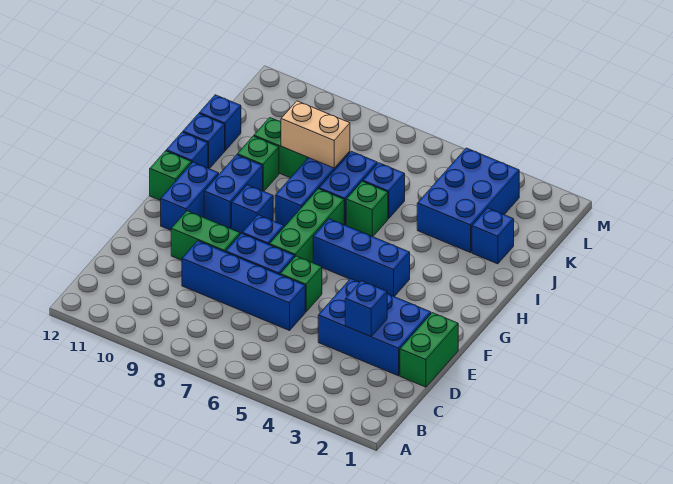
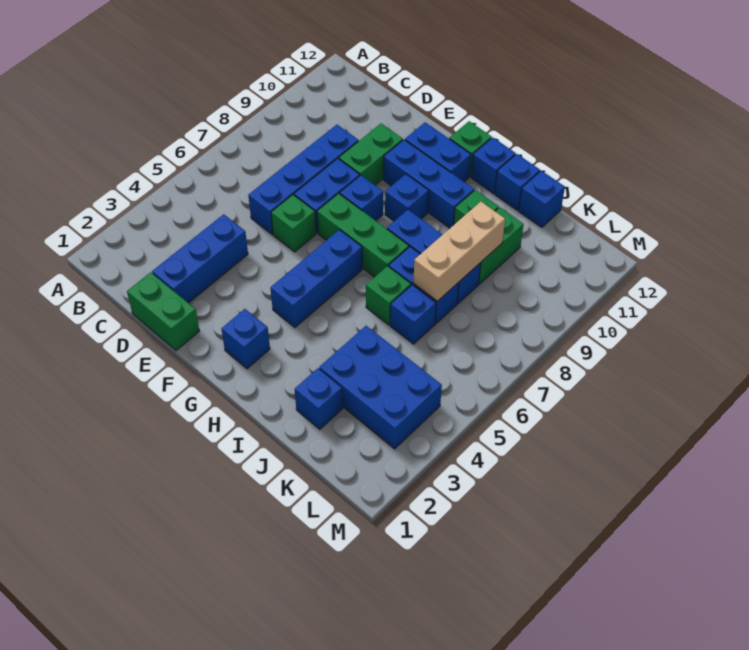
blue 2x3 brick [318,279,431,376] -> blue 1x3 brick [152,214,248,303]
blue 1x1 brick [345,281,387,337] -> blue 1x1 brick moved to [222,309,270,369]
blue 1x2 brick [204,155,263,229] -> blue 1x3 brick [383,140,474,228]
tan 1x2 brick [281,101,350,168] -> tan 1x3 brick [413,202,505,301]

